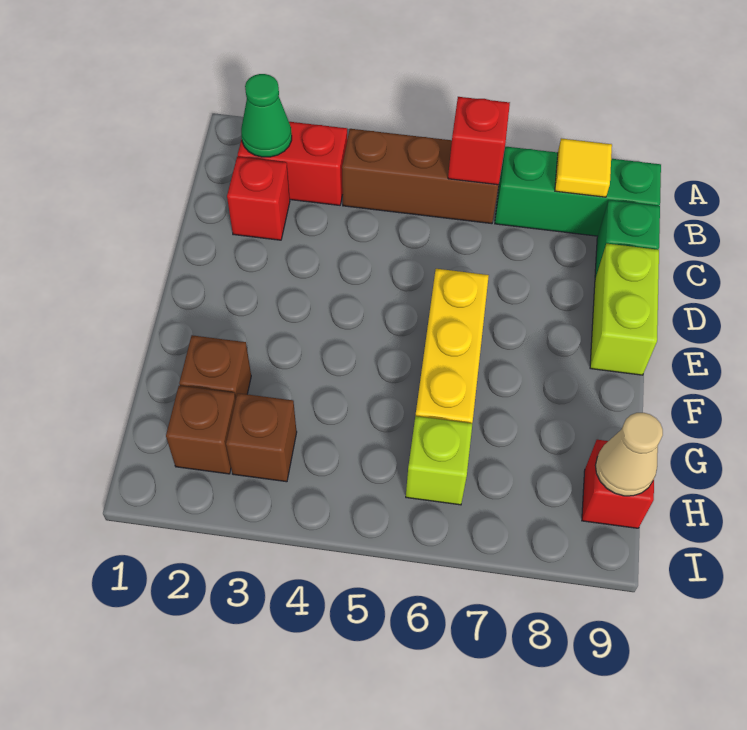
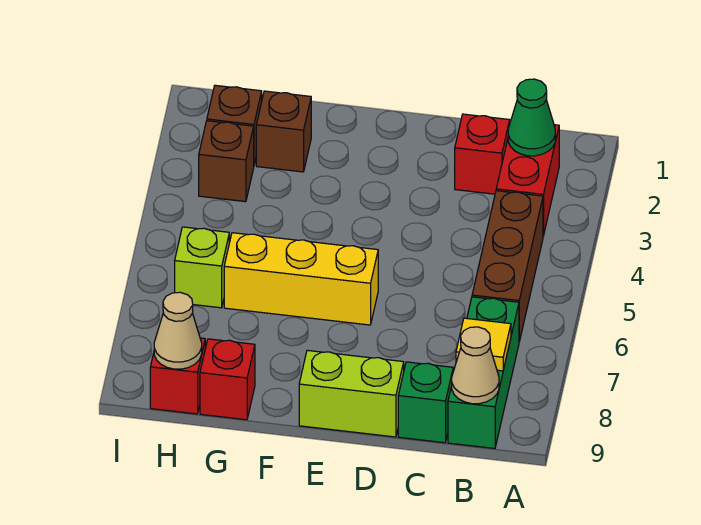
red 1x1 brick [448,97,510,185] -> red 1x1 brick moved to [200,339,255,420]
none -> tan 1x1 cone [452,327,499,404]

